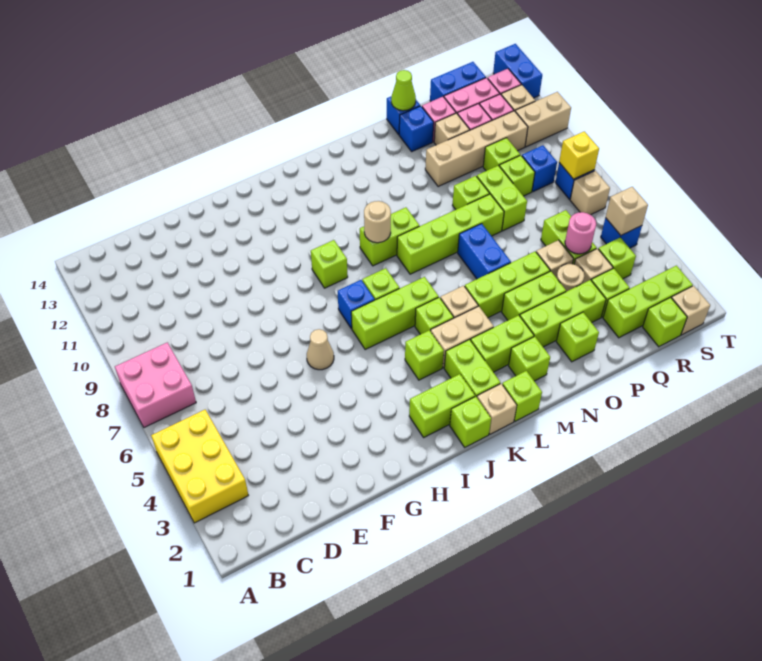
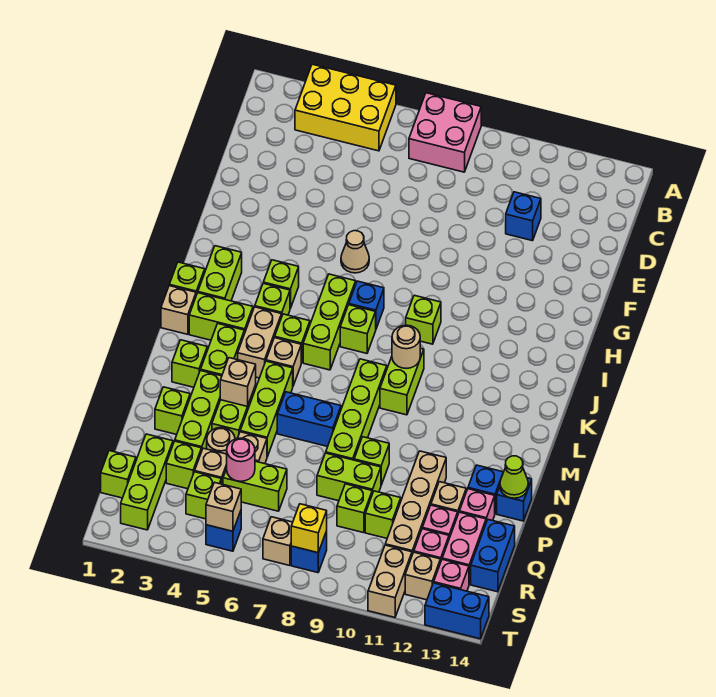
lime 1x1 brick [502,371,542,421] -> lime 1x1 brick moved to [263,260,299,308]
blue 1x1 brick [522,145,557,192] -> blue 1x1 brick moved to [506,192,541,241]
tan 1x1 brick [672,286,710,335] -> tan 1x1 brick moved to [220,358,256,407]

